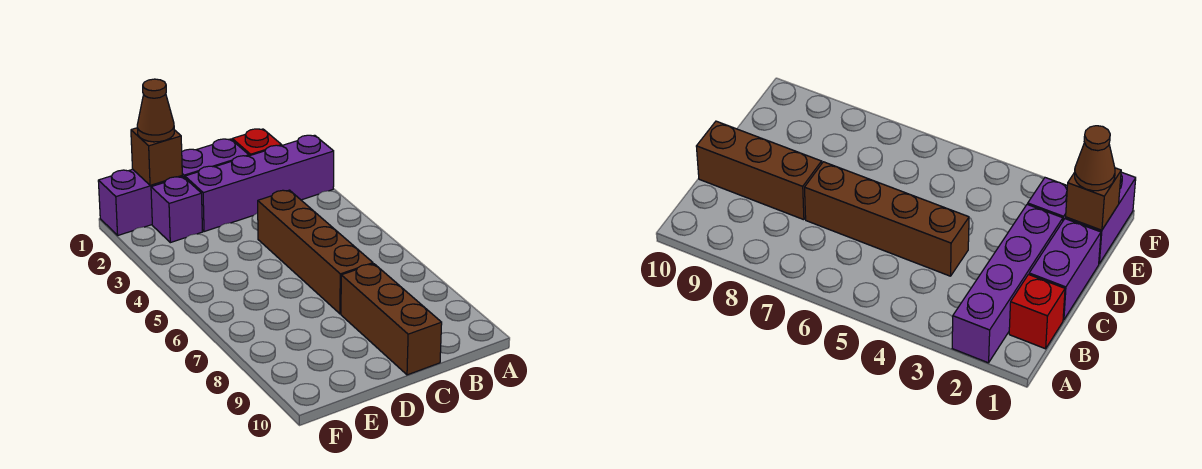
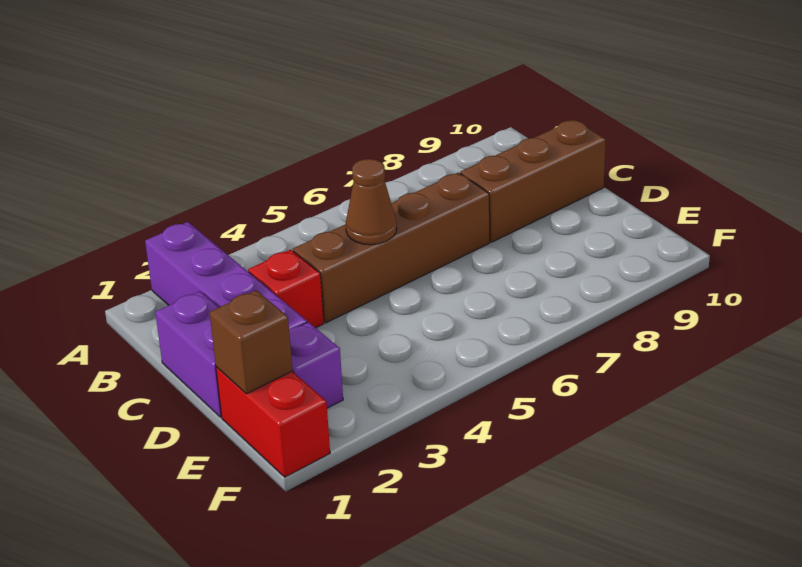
red 1x1 brick [232,129,282,156] -> red 1x1 brick moved to [248,250,324,328]
purple 1x2 brick [98,169,182,235] -> red 1x2 brick [216,367,330,477]
brown 1x1 cone [137,79,174,142] -> brown 1x1 cone moved to [346,159,397,245]

